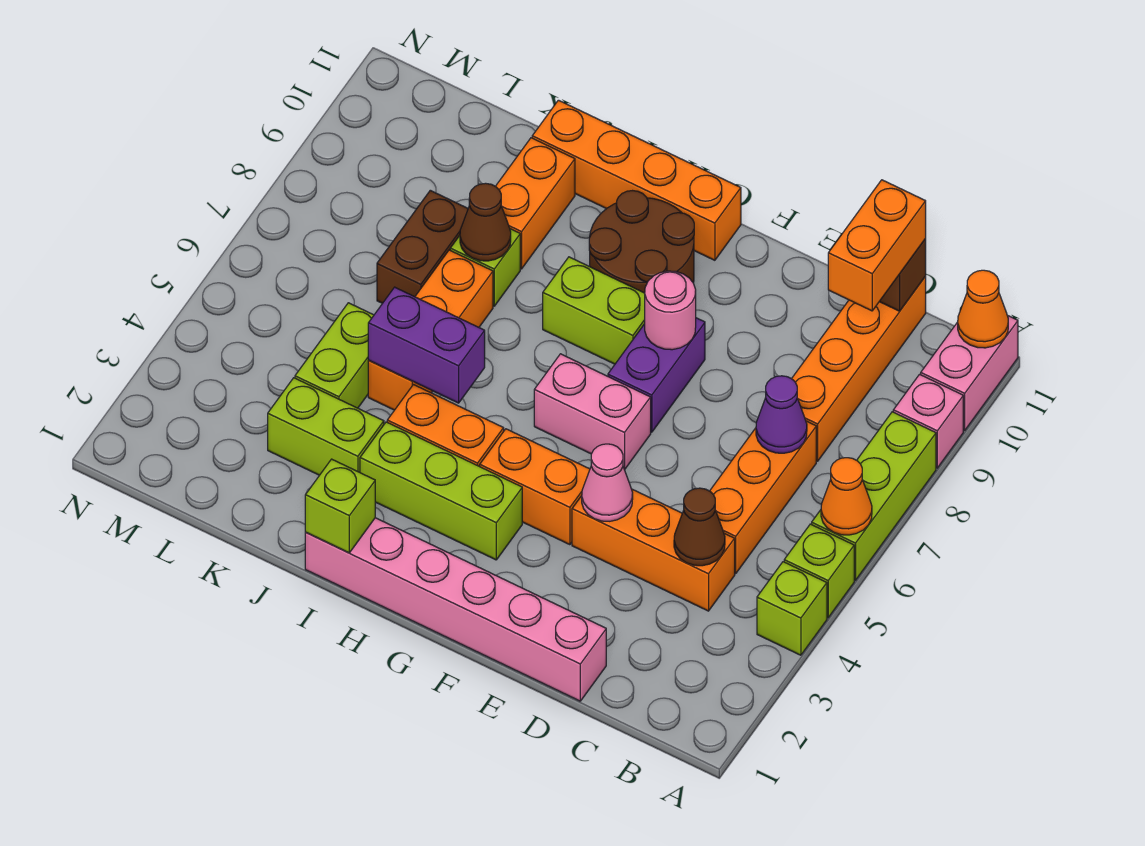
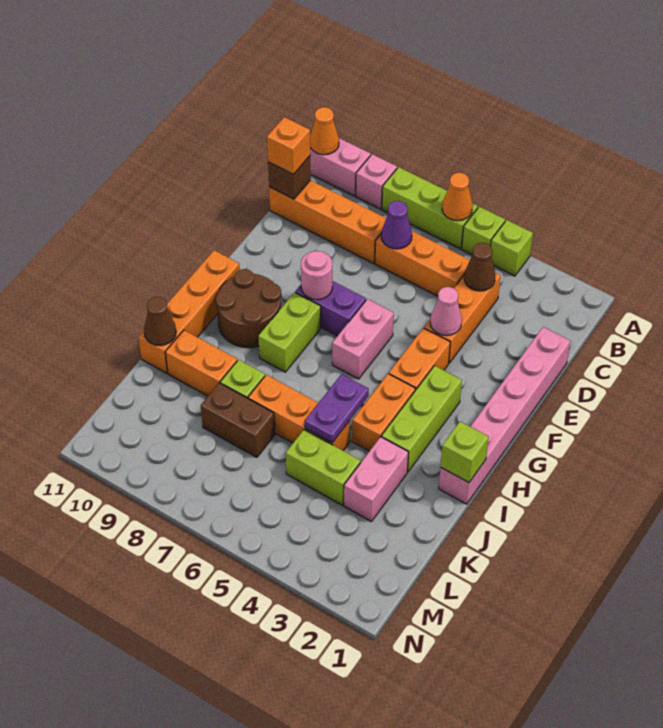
orange 1x2 brick [828,180,926,311] -> orange 1x1 brick [267,117,310,174]
purple 1x2 brick [368,287,485,403] -> purple 1x2 plate [305,374,369,443]
lime 1x2 brick [268,378,384,475] -> pink 1x2 brick [344,437,408,522]
brown 1x1 cone [460,183,511,261] -> brown 1x1 cone moved to [144,297,176,346]

